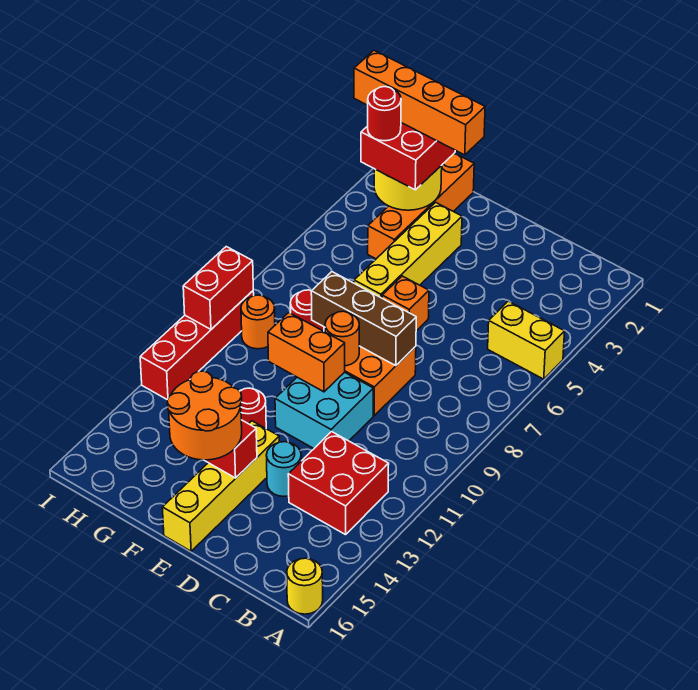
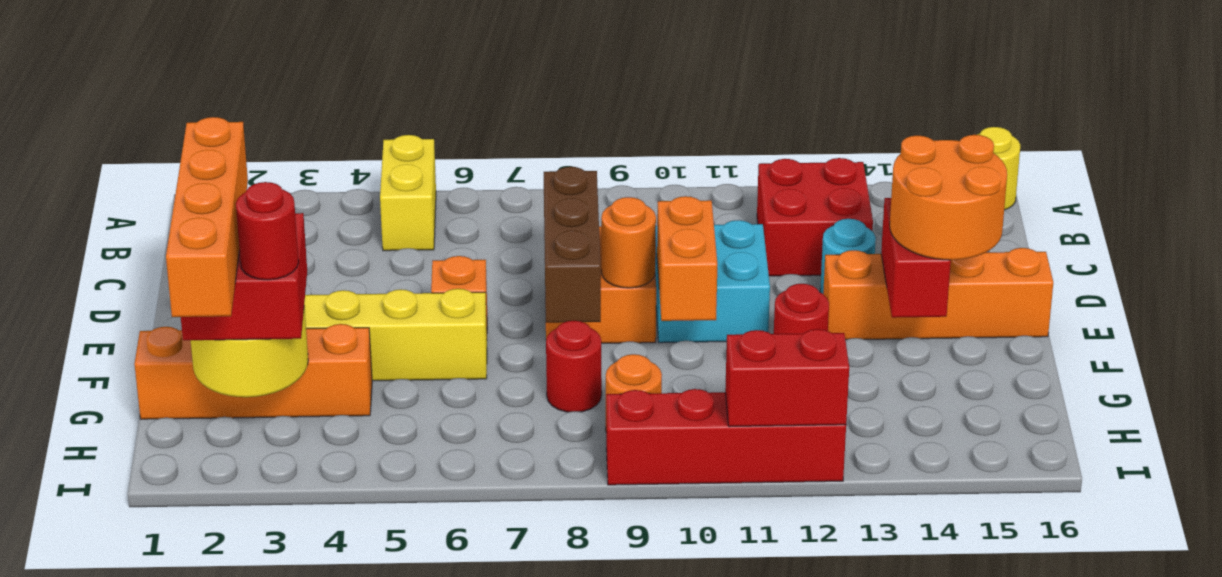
yellow 1x4 brick [162,421,279,551] -> orange 1x4 brick [823,248,1053,340]
red 1x2 brick [183,247,253,329] -> red 1x2 brick moved to [725,329,849,427]

